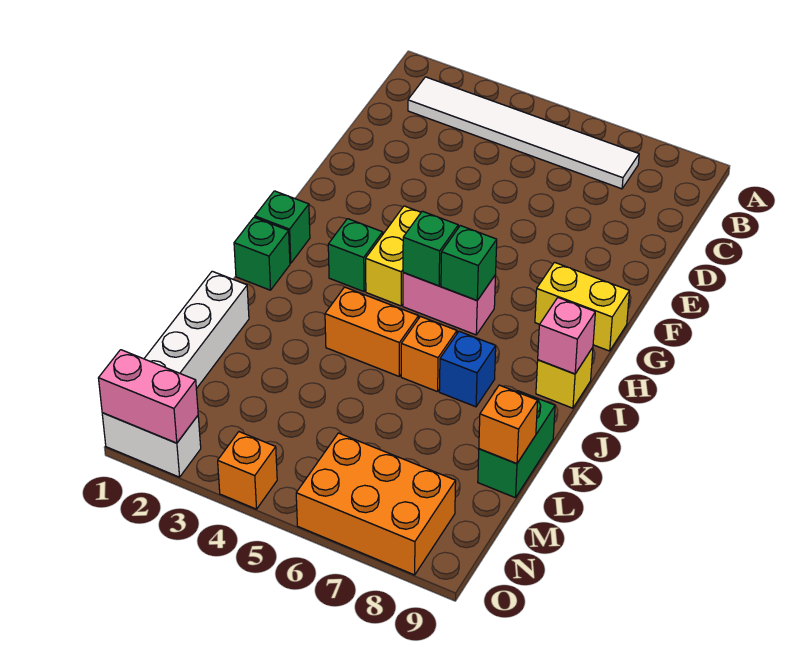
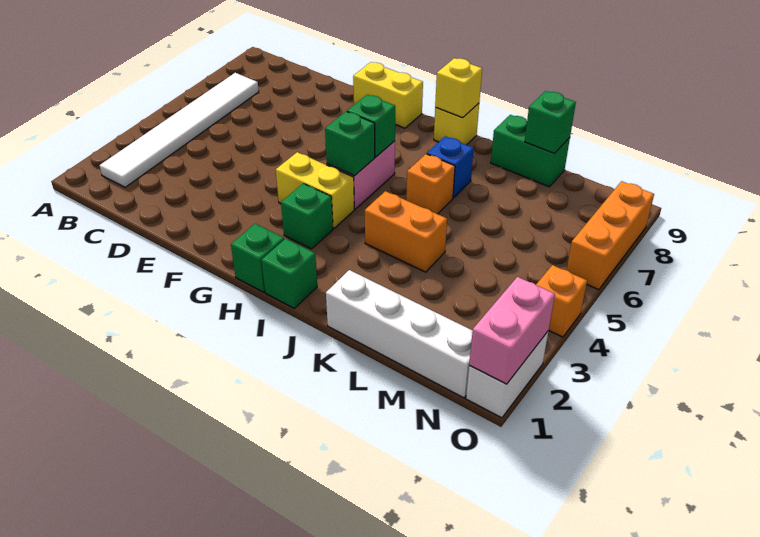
yellow 1x2 brick [535,262,629,351] -> yellow 1x2 brick turned to [353,62,423,128]
pink 1x1 brick [538,298,595,374] -> yellow 1x1 brick [435,58,482,118]
orange 1x2 brick [325,287,419,376] -> orange 1x2 brick turned to [365,191,447,272]
orange 1x1 brick [479,385,538,464] -> green 1x1 brick [525,91,576,154]
orange 2x3 brick [296,433,456,575] -> orange 1x3 brick [567,181,654,290]

